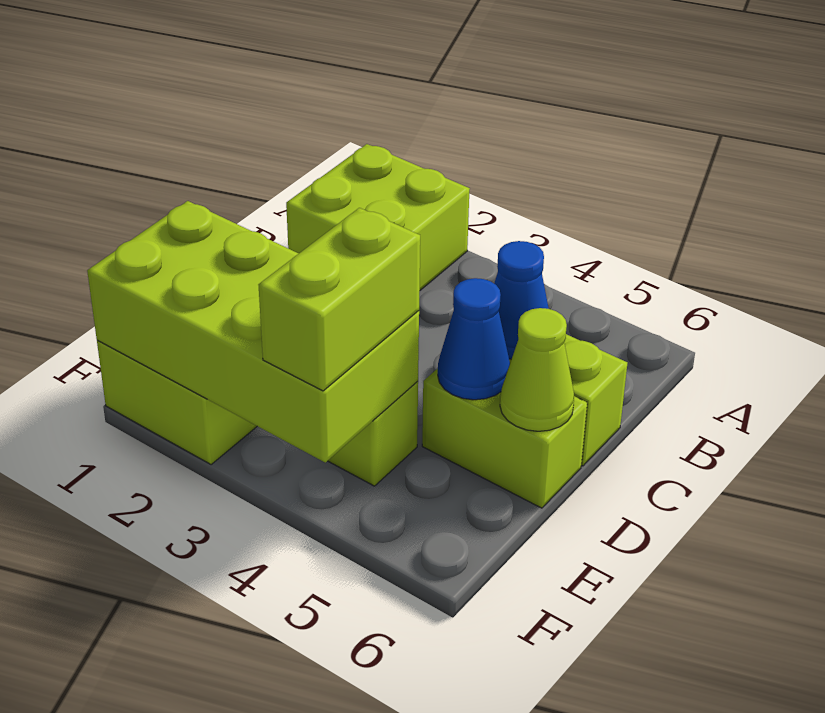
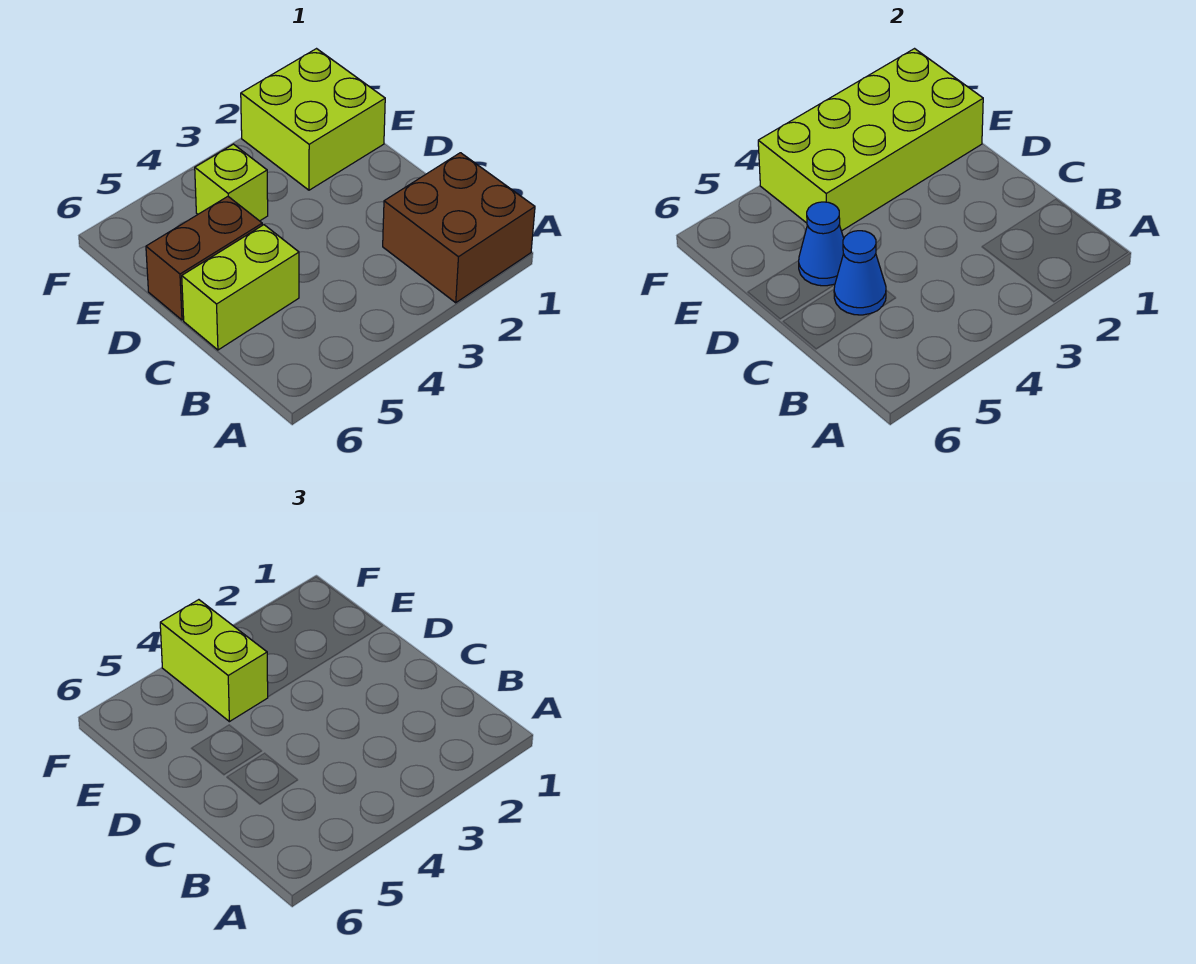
lime 2x2 brick [286,144,470,290] -> brown 2x2 brick [383,153,535,303]
lime 1x2 brick [422,368,587,508] -> brown 1x2 brick [146,197,262,320]
lime 1x1 cone [500,308,574,431] -> none

